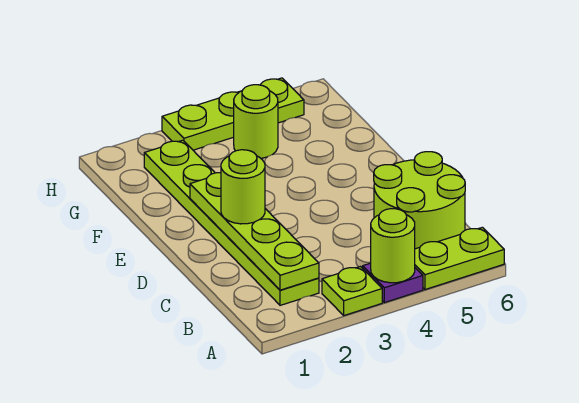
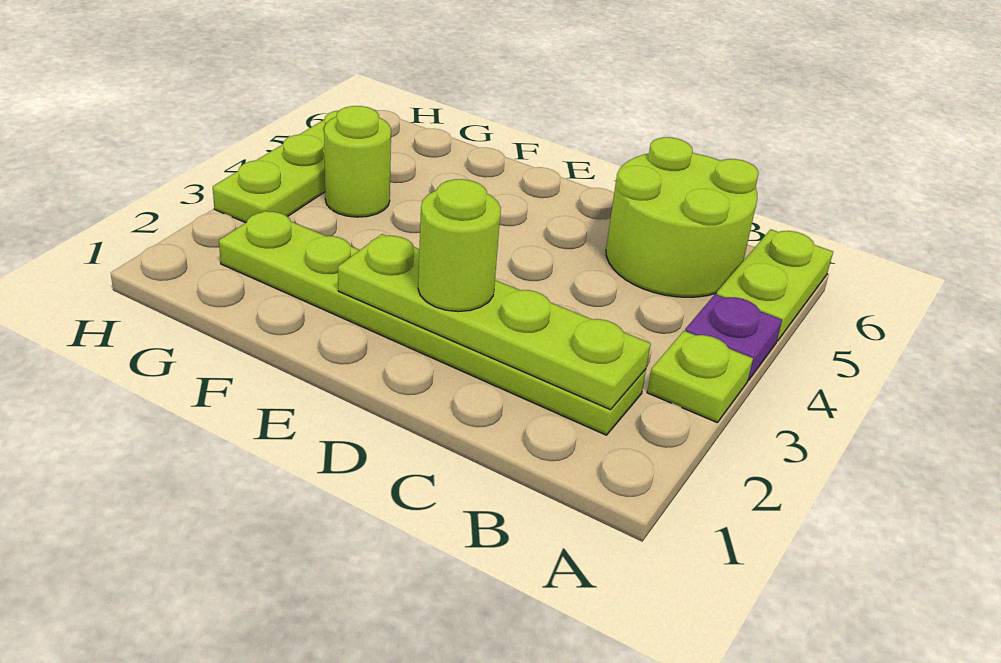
lime 1x1 round brick [371,209,415,283] -> none

